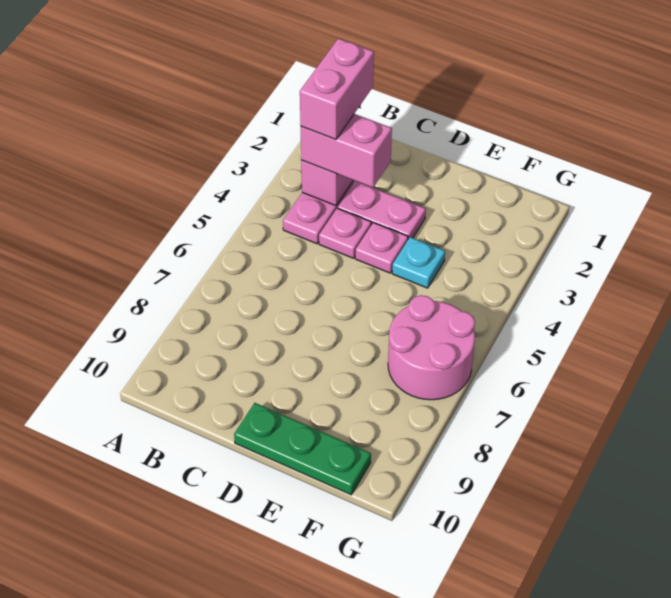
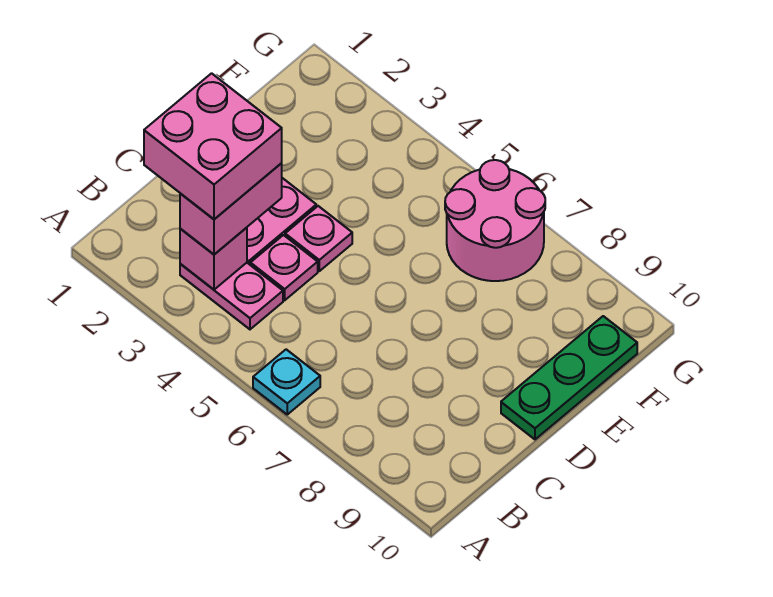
pink 1x2 brick [300,38,374,140] -> pink 2x2 brick [144,73,282,219]
cyan 1x1 plate [392,237,445,288] -> cyan 1x1 plate moved to [253,349,320,414]

